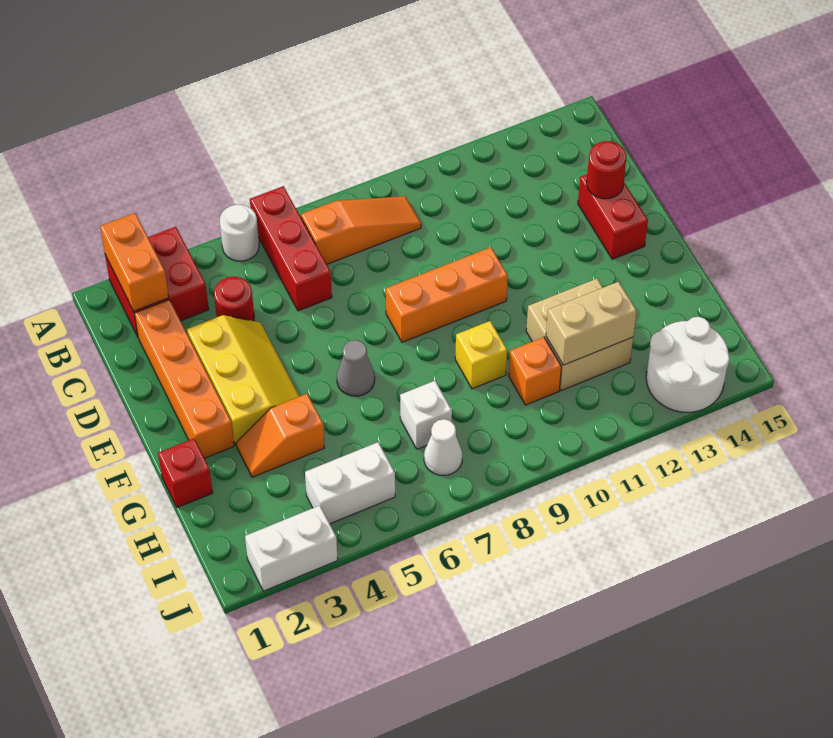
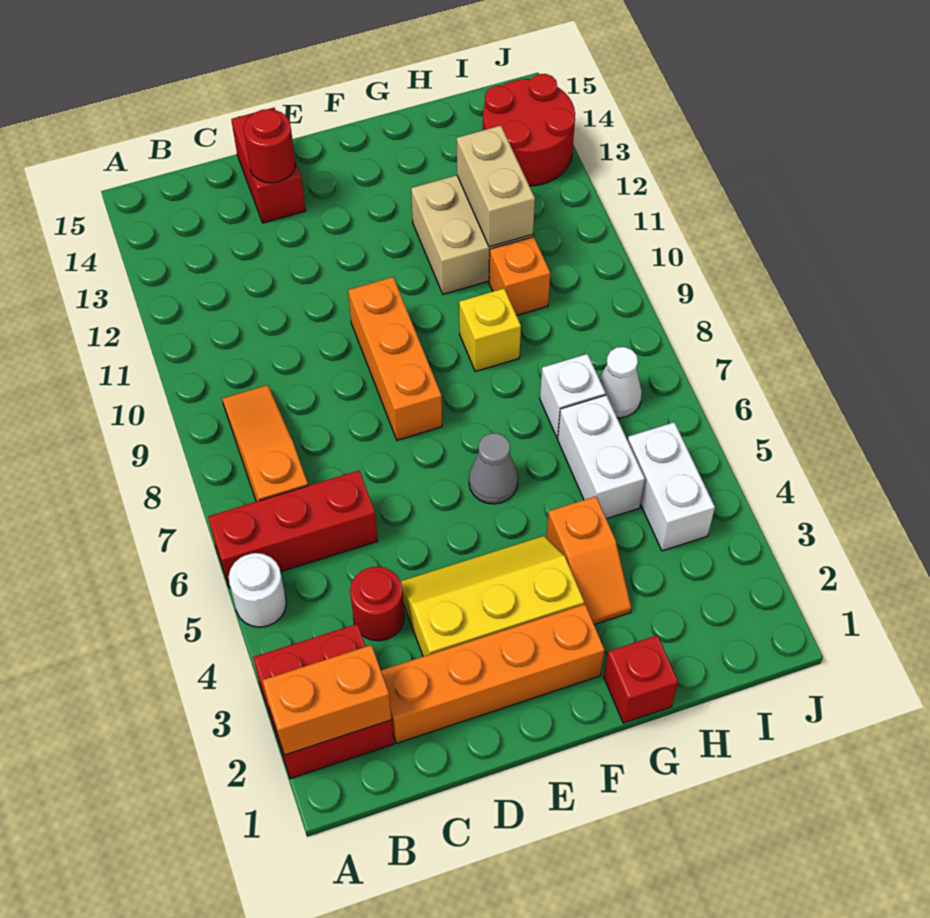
red 1x2 brick [578,175,648,259] -> red 1x2 brick turned to [231,108,305,223]
white 2x2 round brick [646,317,730,412] -> red 2x2 round brick [483,74,575,186]
white 1x2 brick [245,506,338,591] -> white 1x2 brick moved to [558,395,645,519]

